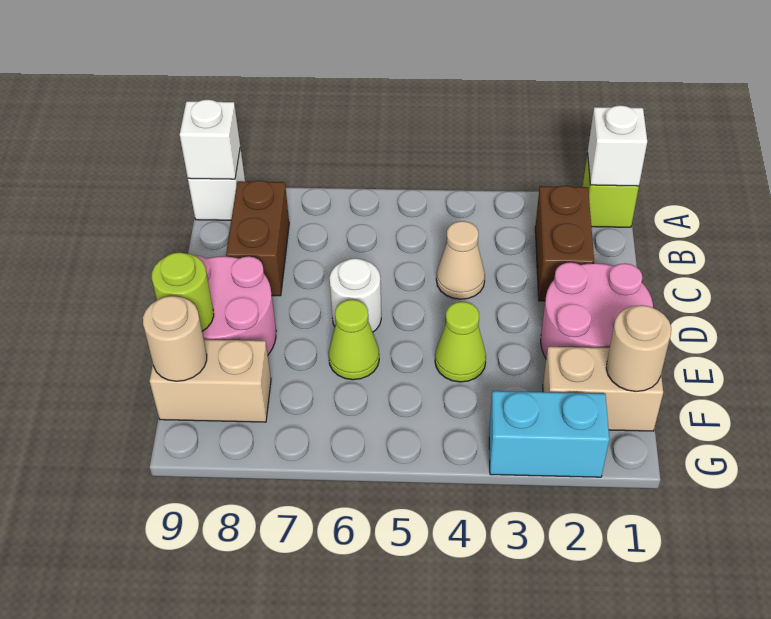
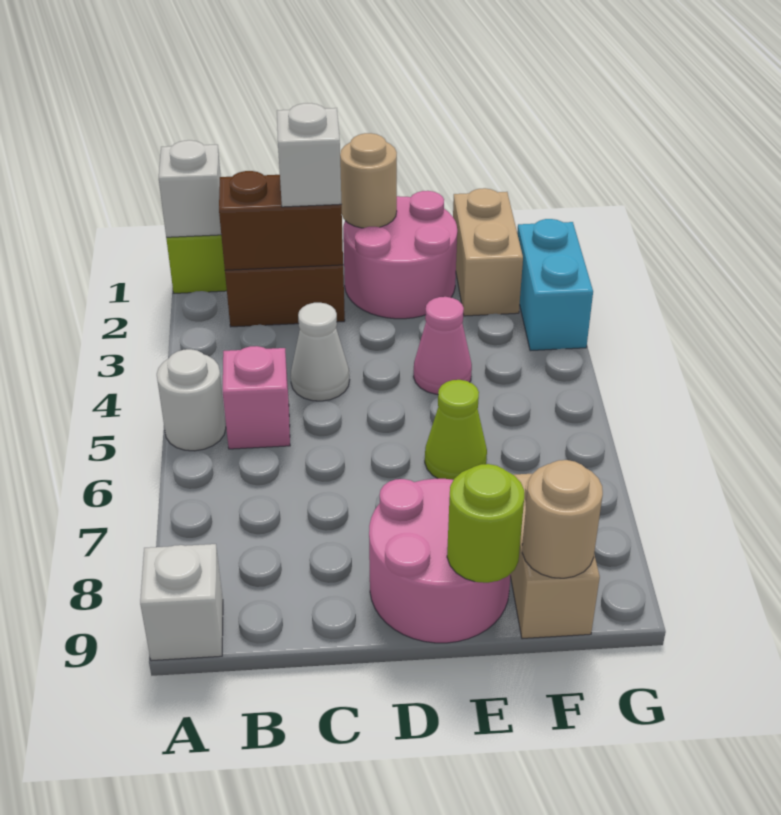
white 1x1 brick [180,100,240,179] -> white 1x1 brick moved to [277,103,342,207]
none -> pink 1x1 brick [223,346,290,449]
brown 1x2 brick [226,181,289,296] -> brown 1x2 brick moved to [219,171,343,270]
tan 1x1 cone [436,221,485,299] -> white 1x1 cone [291,303,349,401]
white 1x1 round brick [329,258,381,332] -> white 1x1 round brick moved to [157,349,226,451]
lime 1x1 cone [435,302,486,382] -> pink 1x1 cone [414,297,472,395]
tan 1x1 round brick [606,305,671,391] -> tan 1x1 round brick moved to [340,133,397,228]

